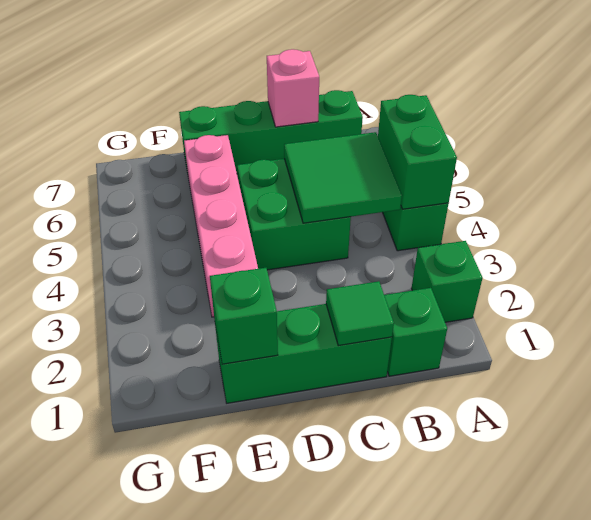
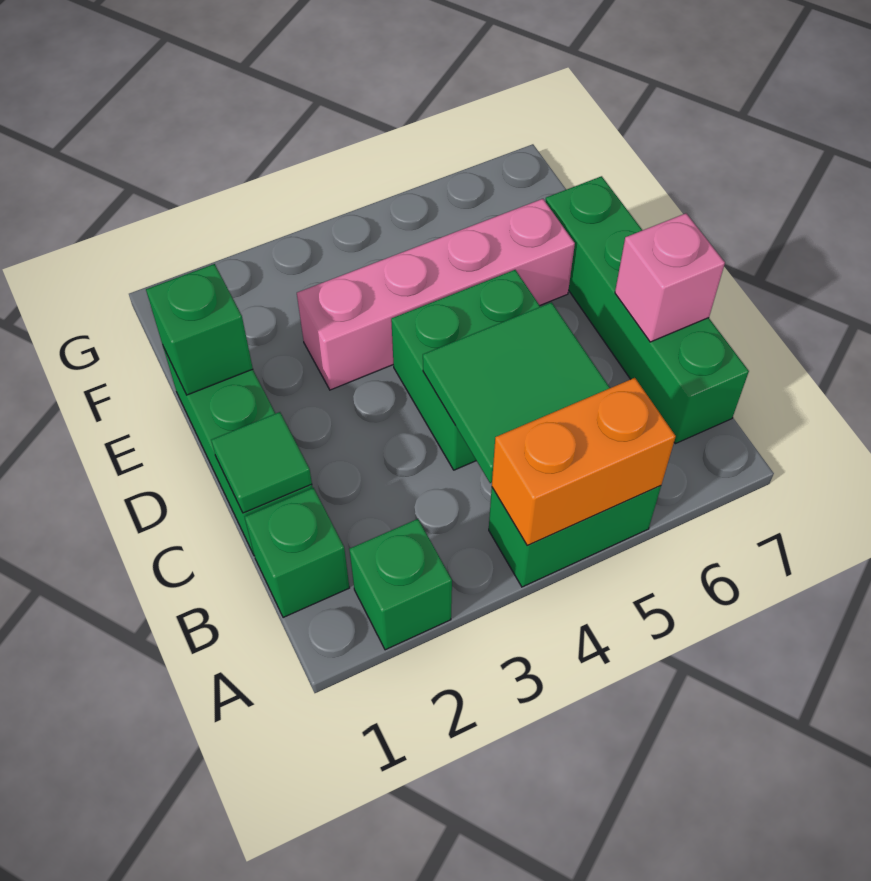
green 1x2 brick [378,95,457,209] -> orange 1x2 brick [492,378,676,546]

